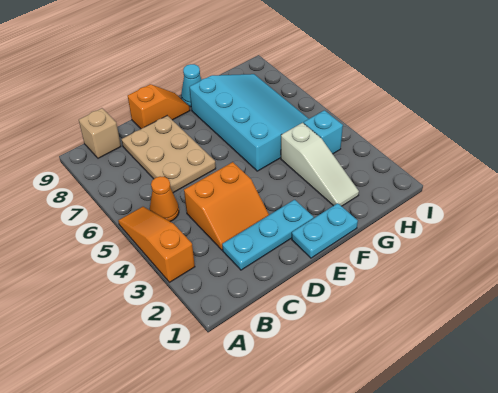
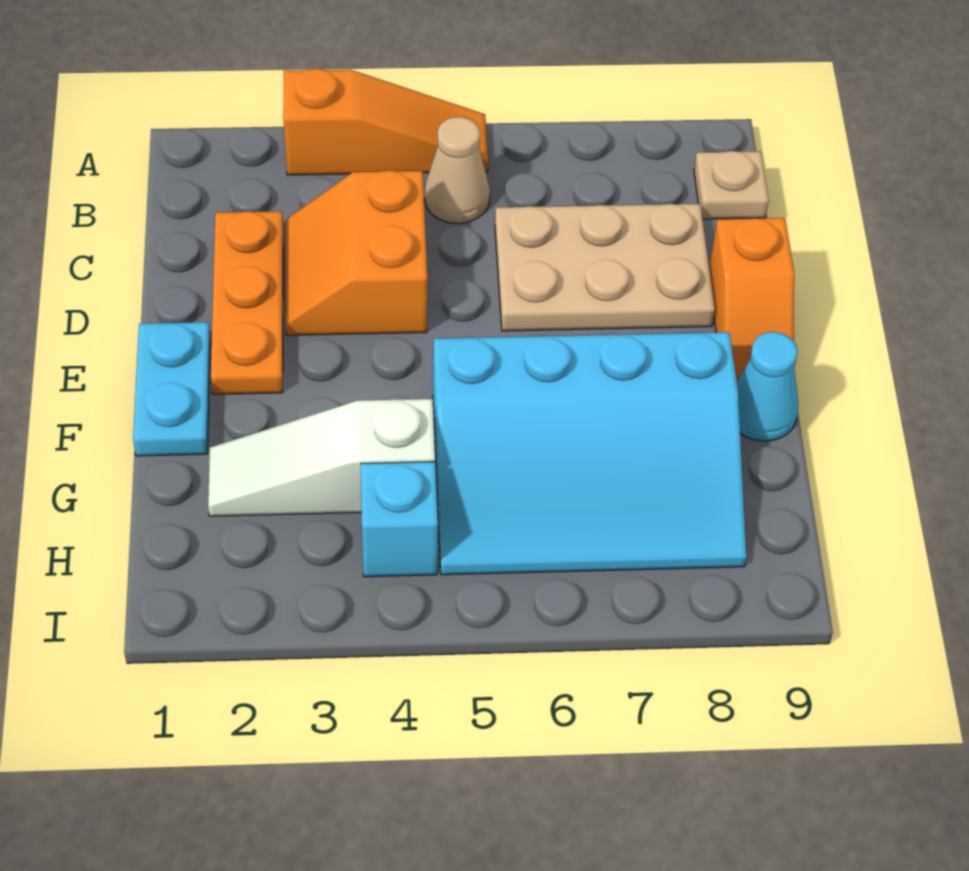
orange 1x1 cone [150,176,179,221] -> tan 1x1 cone [424,117,490,224]
tan 1x1 brick [79,108,121,158] -> tan 1x1 plate [694,151,769,219]
cyan 1x3 plate [222,200,314,270] -> orange 1x3 plate [211,211,283,394]

